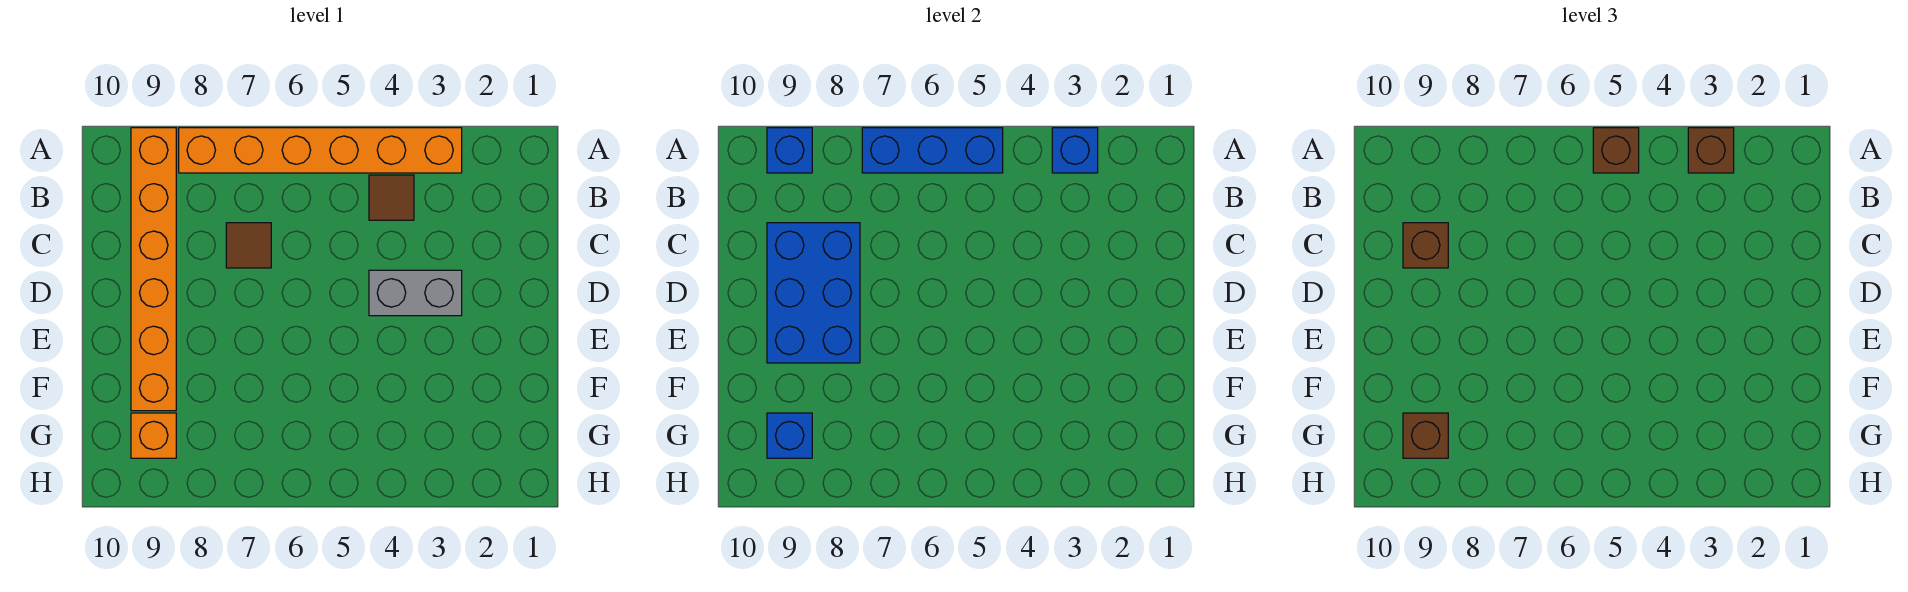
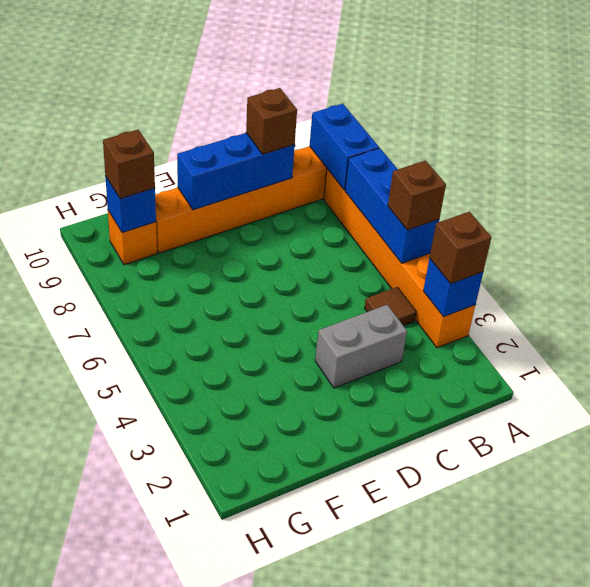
blue 1x1 brick [767,128,812,173] -> blue 1x2 brick [310,104,379,190]
brown 1x1 tile [226,223,271,268] -> none
blue 2x3 brick [767,223,860,363] -> blue 1x3 brick [177,133,295,210]
grey 1x2 brick [369,270,462,316] -> grey 1x2 brick turned to [315,305,407,388]

